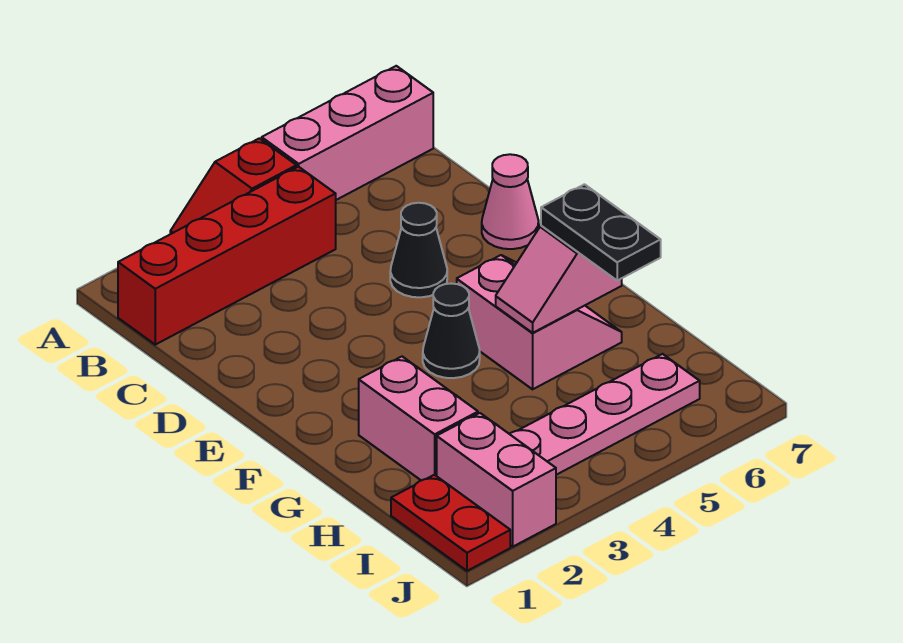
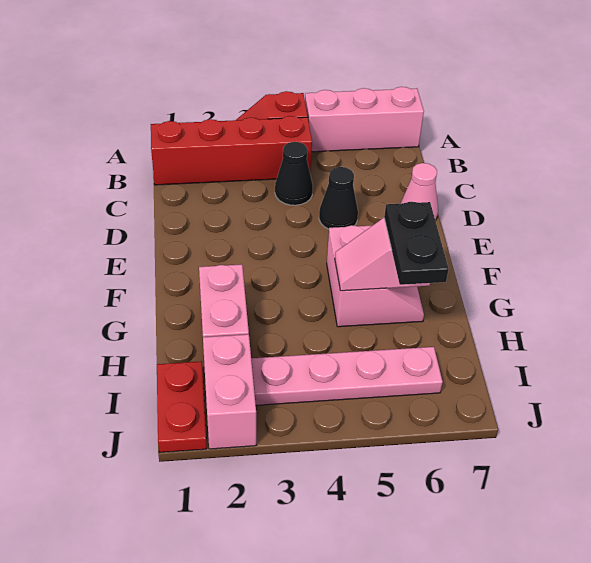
black 1x1 cone [423,284,480,378] -> black 1x1 cone moved to [275,142,313,205]

